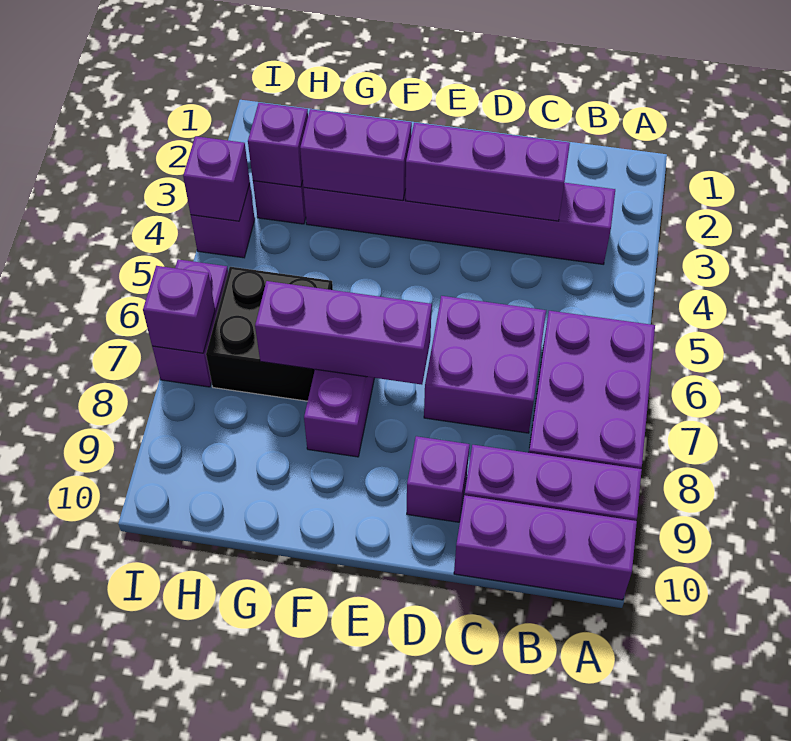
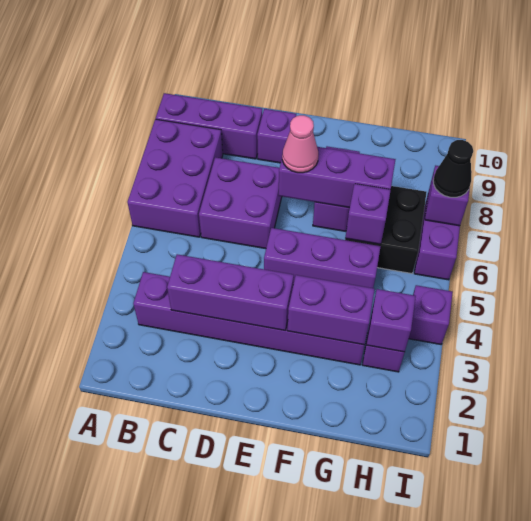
purple 1x3 brick [454,495,637,600] -> purple 1x3 brick moved to [264,228,381,288]
none -> pink 1x1 cone [282,115,318,173]
purple 1x1 brick [183,136,250,221] -> purple 1x1 brick moved to [345,184,391,244]
none -> black 1x1 cone [433,140,473,197]

